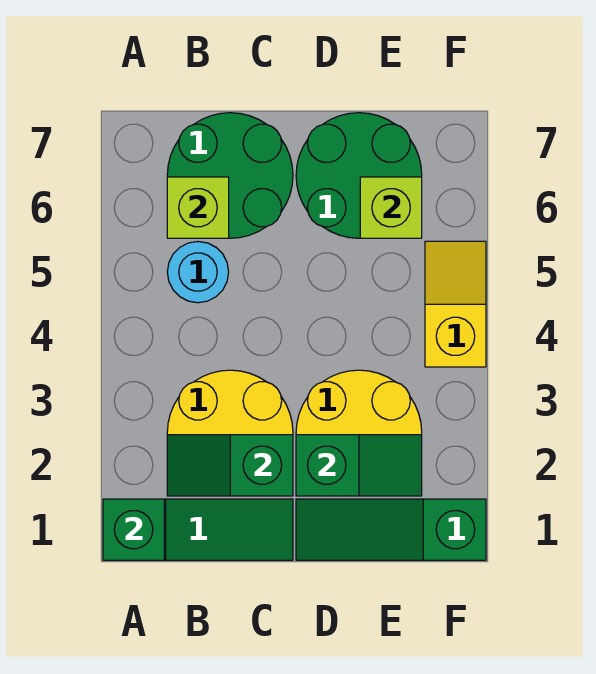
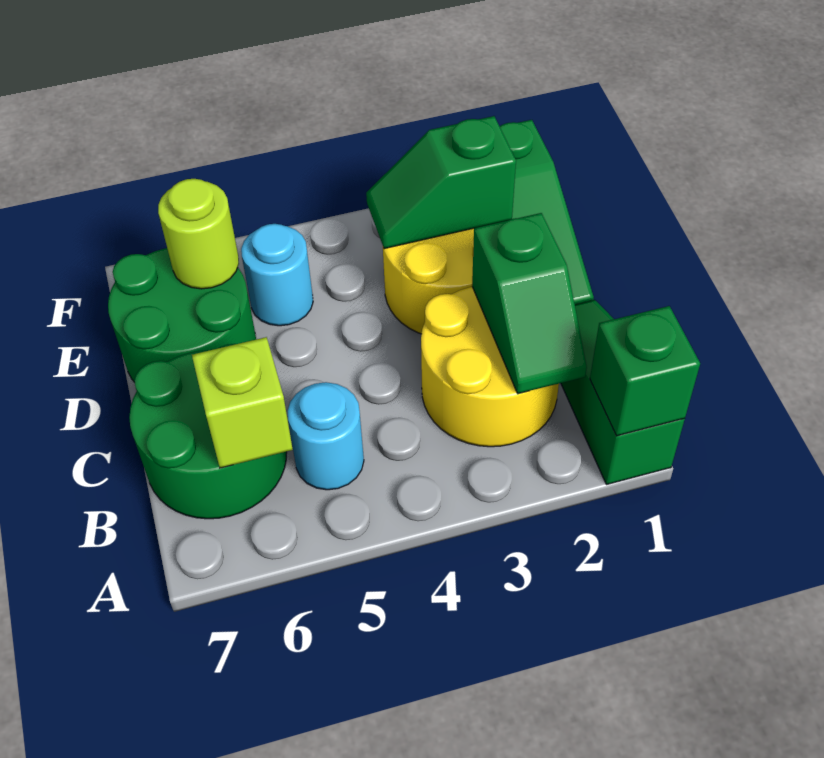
green 1x2 slope [296,435,422,496] -> green 1x2 slope turned to [366,116,516,249]
none -> cyan 1x1 round brick [241,224,313,326]
lime 1x1 brick [360,177,422,238] -> lime 1x1 round brick [158,179,239,289]
yellow 1x2 slope [425,241,486,367] -> none

